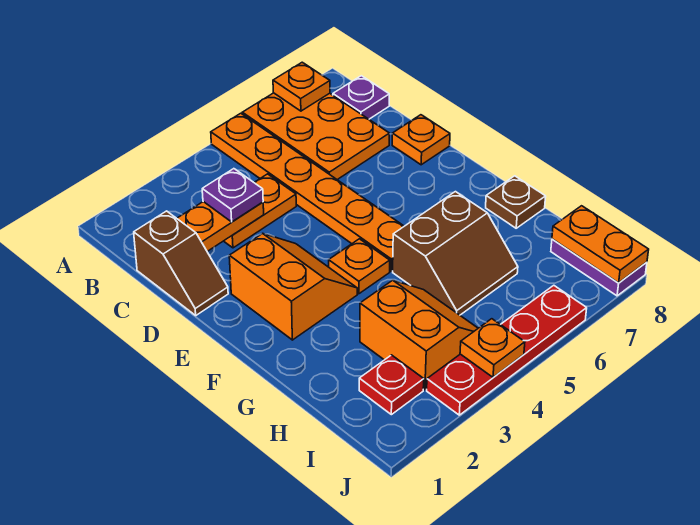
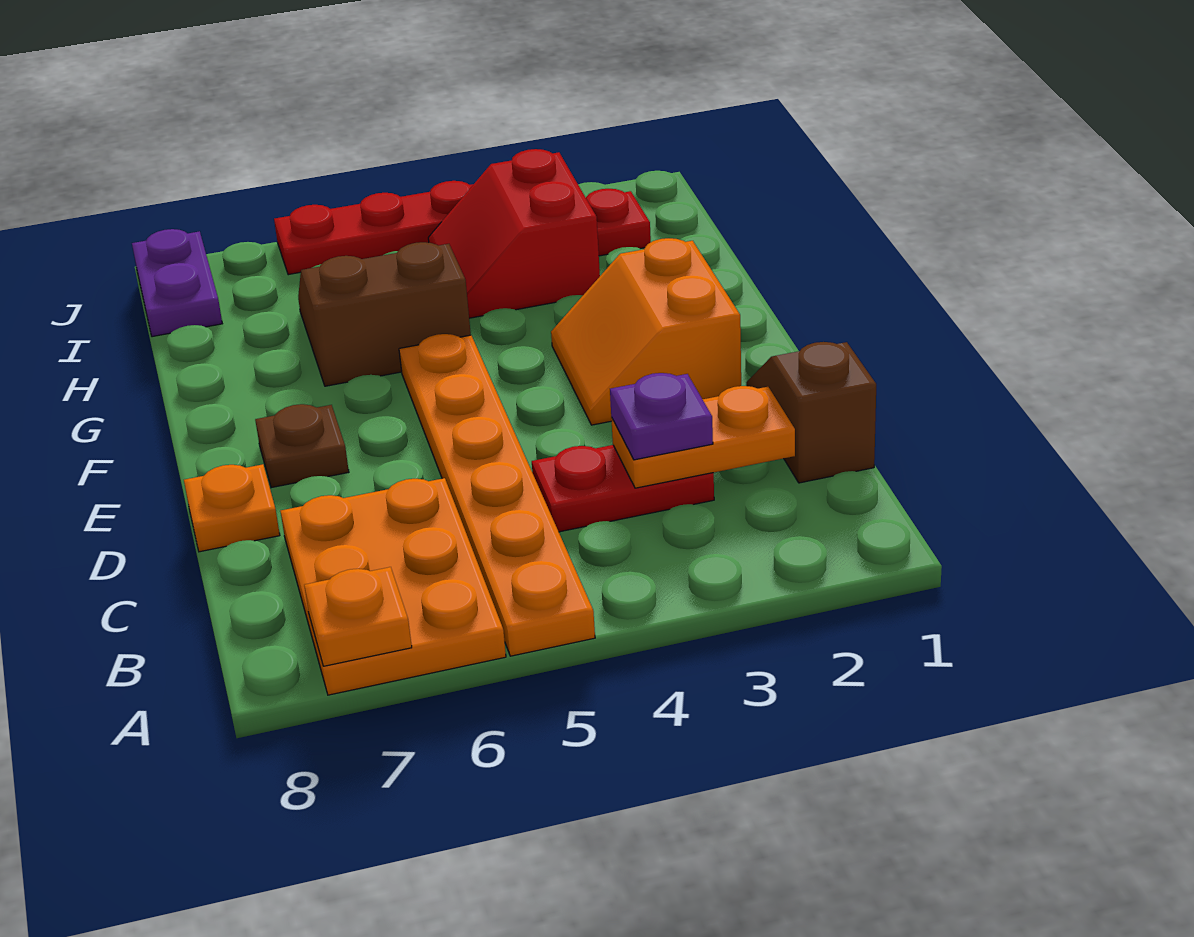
purple 1x1 plate [333,76,389,119] -> none
orange 1x2 plate [224,174,296,248] -> red 1x2 plate [532,445,714,532]
orange 1x1 plate [329,239,390,294] -> none
brown 1x1 plate [486,176,546,228] -> brown 1x1 plate moved to [255,404,349,488]
orange 2x2 slope [360,280,478,390] -> red 2x2 slope [428,149,600,318]
orange 1x2 plate [552,206,649,283] -> none
orange 1x1 plate [460,319,525,377] -> none

